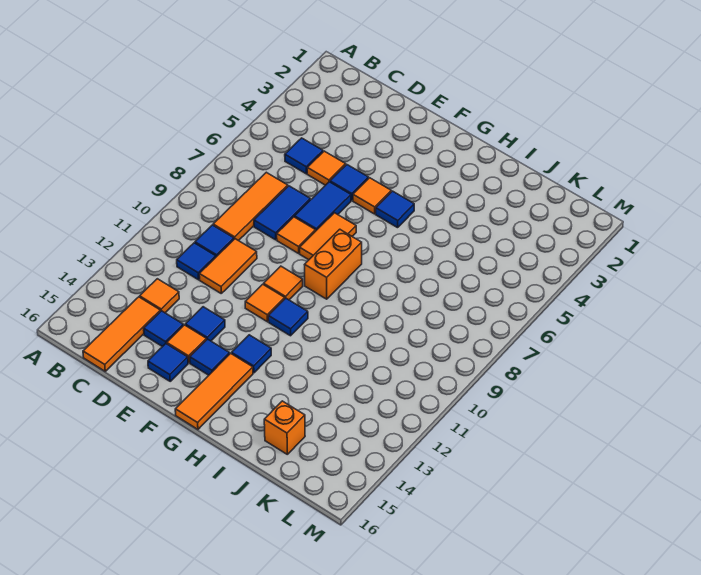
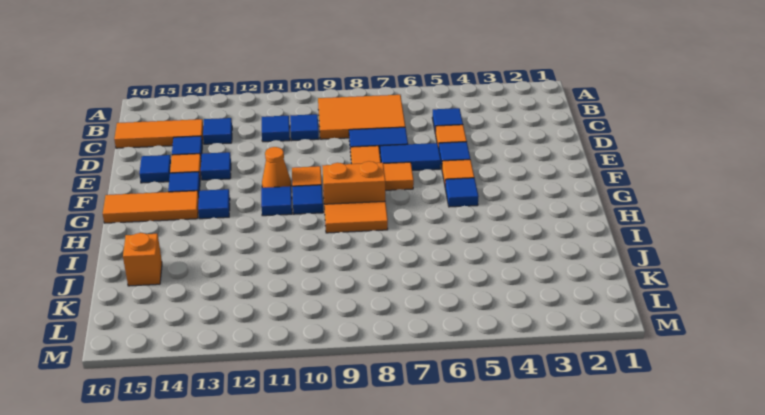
orange 1x3 tile [213,172,288,241] -> orange 2x3 tile [318,95,405,139]
orange 1x1 tile [140,279,179,313] -> blue 1x1 tile [203,118,232,144]
orange 1x2 tile [199,239,257,293] -> orange 1x2 tile moved to [324,201,388,233]
orange 1x1 tile [245,284,285,322] -> orange 1x1 cone [262,147,291,188]
none -> blue 1x1 tile [292,185,323,214]

